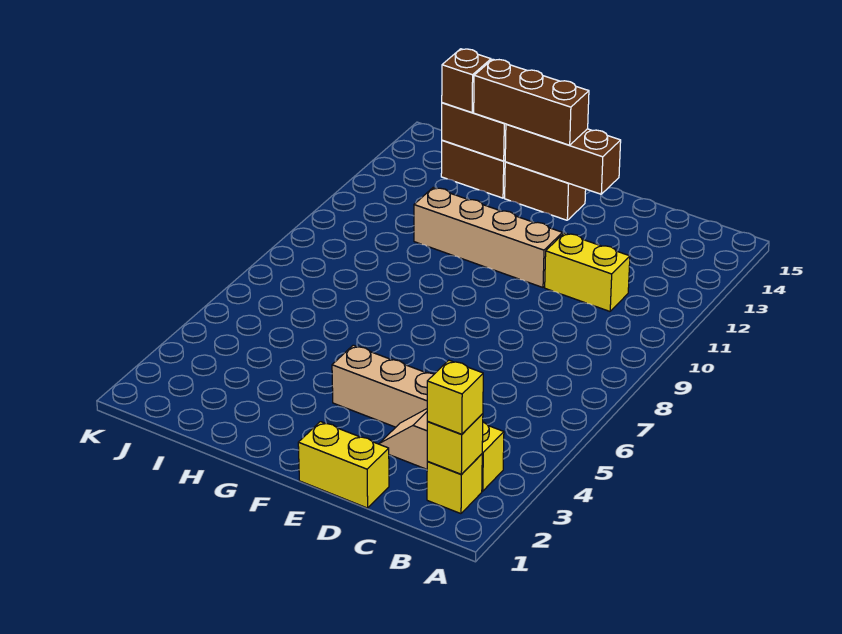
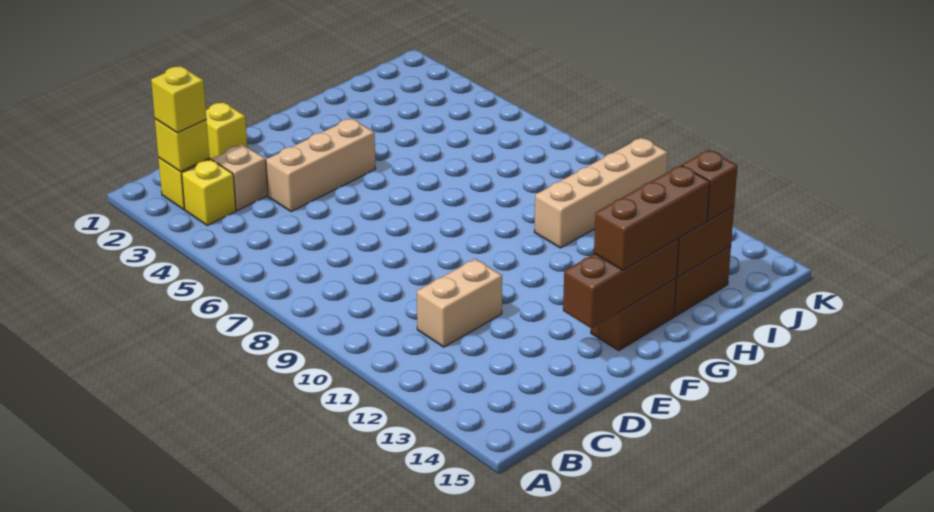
yellow 1x2 brick [545,233,630,311] -> tan 1x2 brick [417,259,502,347]
yellow 1x2 brick [298,422,389,508] -> yellow 1x1 brick [206,102,247,160]
tan 1x4 brick [414,187,563,287] -> tan 1x4 brick moved to [534,138,668,248]

